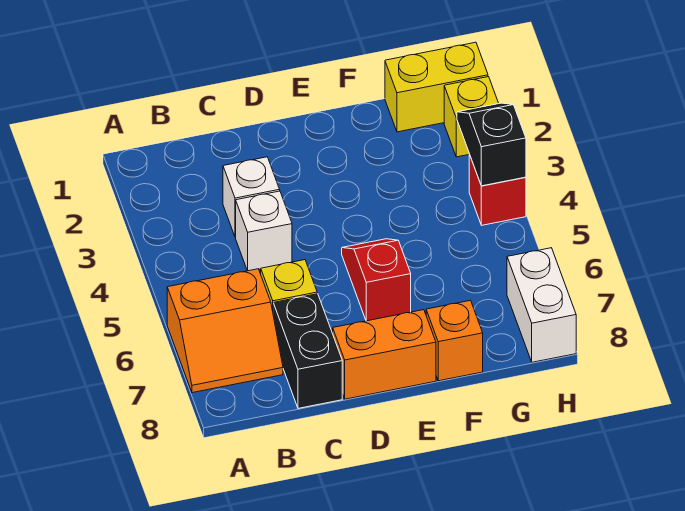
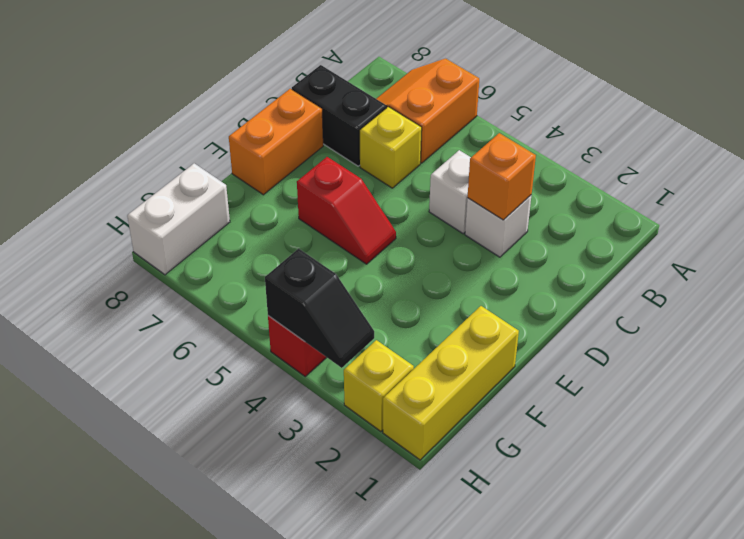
orange 1x1 brick [426,300,483,381] -> orange 1x1 brick moved to [468,133,536,220]
yellow 1x2 brick [385,42,488,132] -> yellow 1x3 brick [383,306,519,460]
white 1x2 brick [507,248,576,362] -> white 1x2 brick turned to [127,163,230,275]

